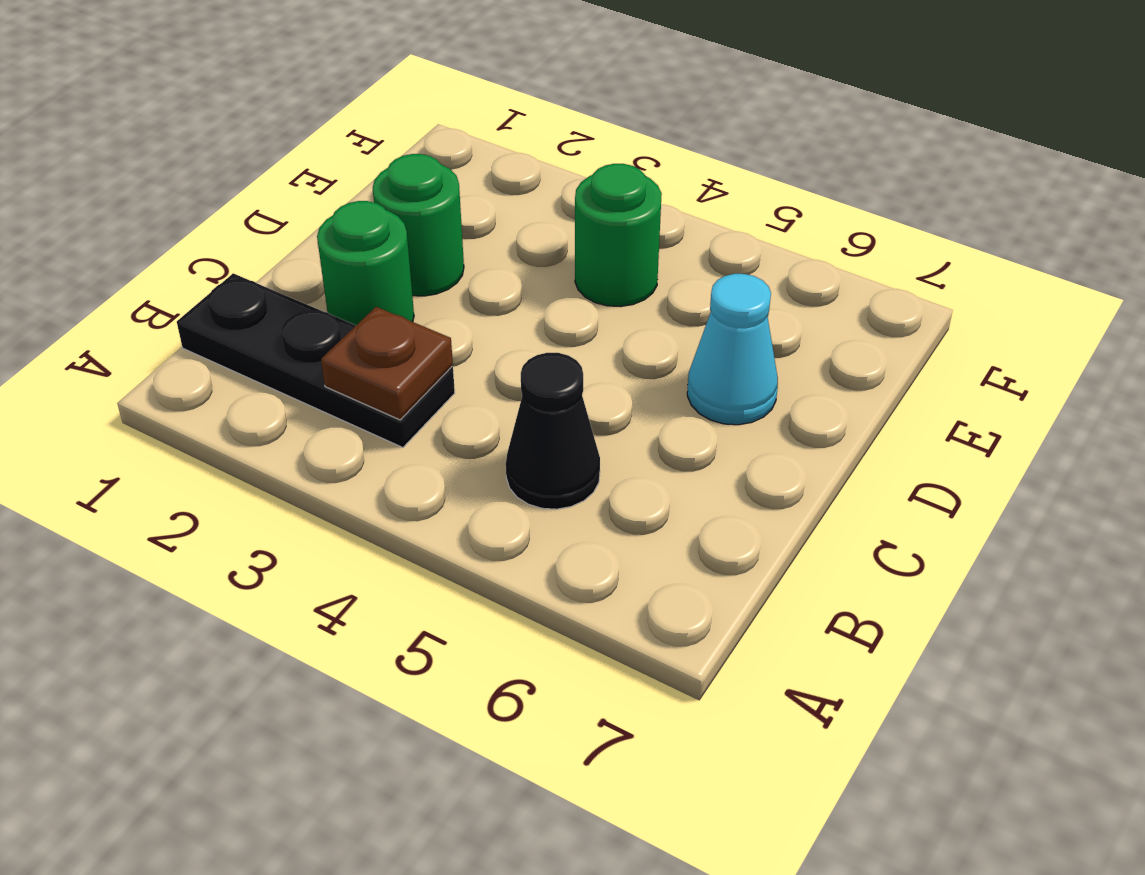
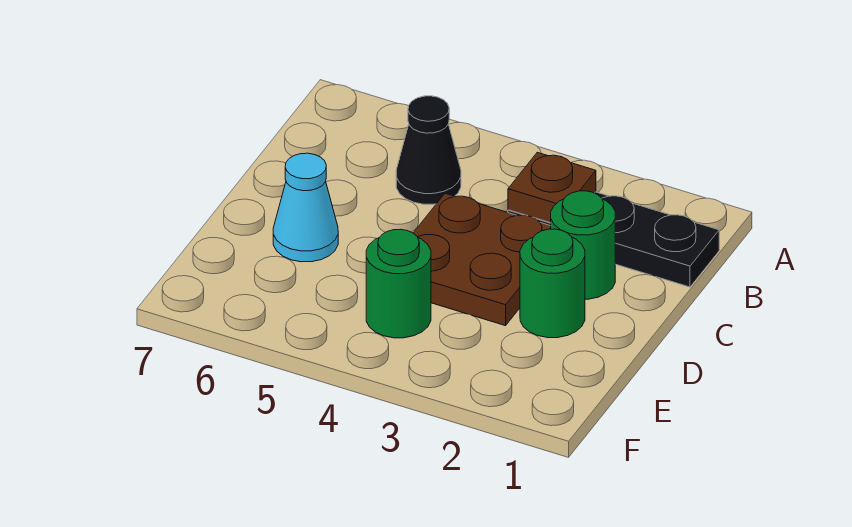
none -> brown 2x2 plate [414,193,551,326]

